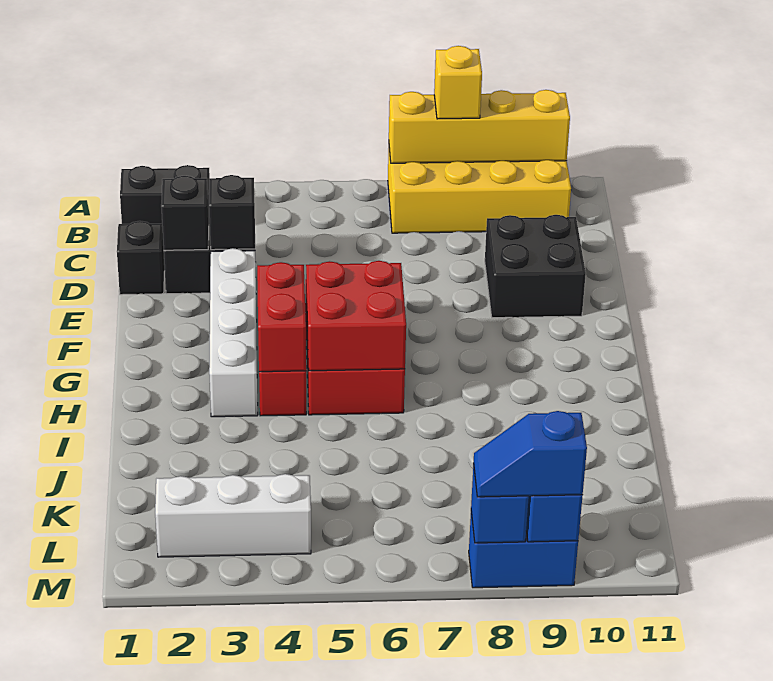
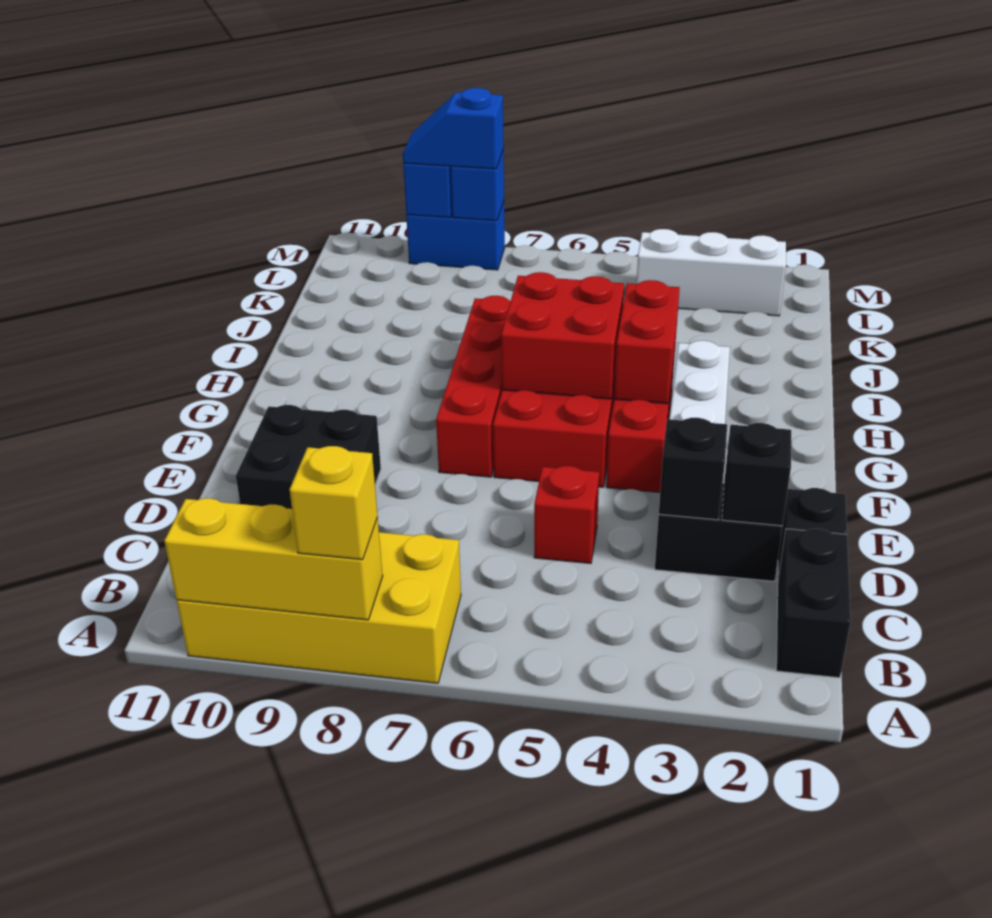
yellow 1x4 brick [389,90,570,163] -> yellow 1x3 brick [164,498,383,620]
black 1x2 brick [120,165,210,224] -> black 1x2 brick turned to [776,529,851,678]
none -> red 1x1 brick [534,466,599,563]
none -> red 1x4 brick [436,296,511,477]
blue 1x2 slope [474,411,587,497] -> blue 1x2 slope turned to [403,88,504,169]

